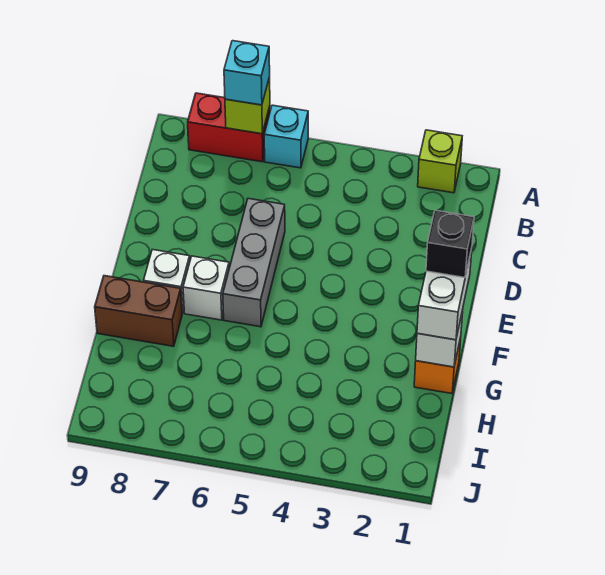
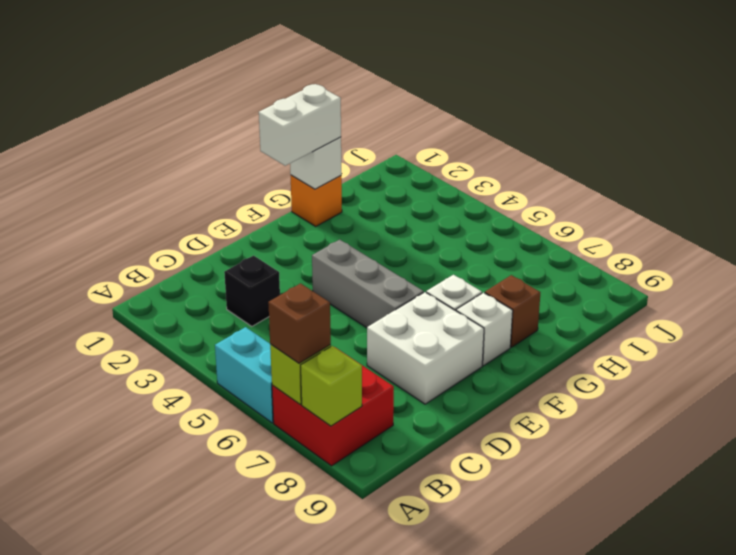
lime 1x1 brick [418,130,462,193] -> lime 1x1 brick moved to [301,346,362,426]
cyan 1x1 brick [264,105,308,168] -> cyan 1x2 brick [215,327,274,423]
red 1x2 brick [188,93,270,162] -> red 2x2 brick [272,347,394,466]
cyan 1x1 brick [224,41,270,105] -> brown 1x1 brick [268,283,331,363]
grey 1x3 brick [223,199,285,327] -> grey 1x3 brick turned to [312,240,424,328]
none -> white 2x2 brick [367,292,484,404]
black 1x1 brick [426,210,474,278] -> black 1x1 brick moved to [224,256,280,326]
brown 1x2 brick [95,276,182,346] -> brown 1x1 brick [485,275,540,347]

